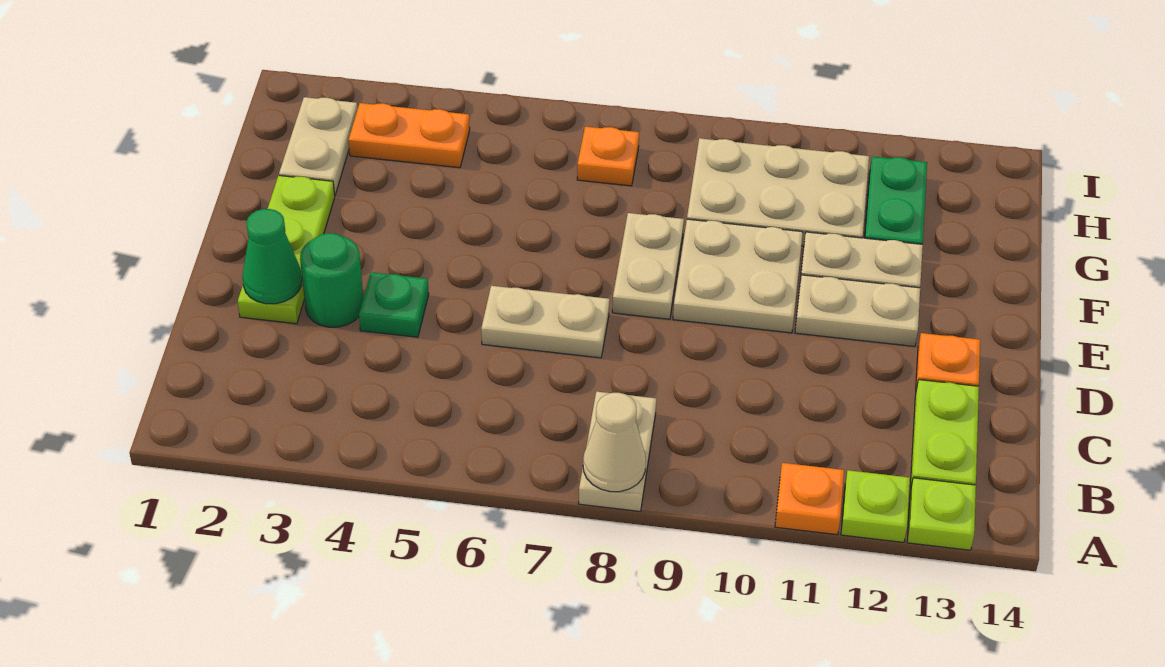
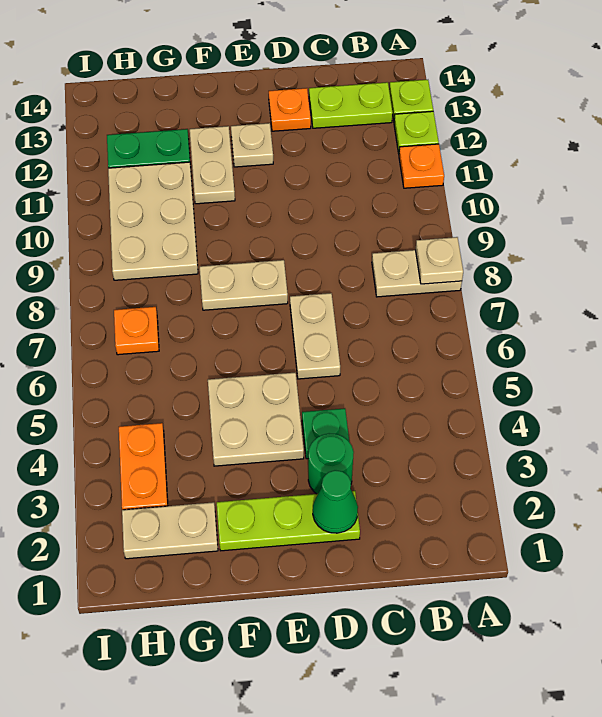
tan 1x1 cone [583,393,646,492] -> tan 1x1 plate [415,237,463,284]
tan 2x2 plate [673,219,803,333] -> tan 2x2 plate moved to [208,373,304,466]
tan 1x2 plate [795,275,920,346] -> tan 1x1 plate [231,123,273,167]

